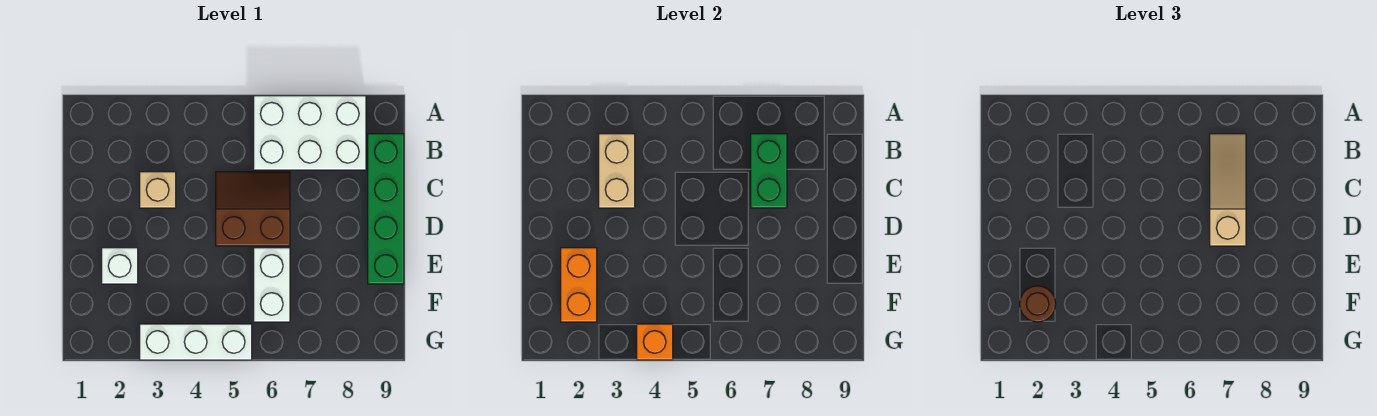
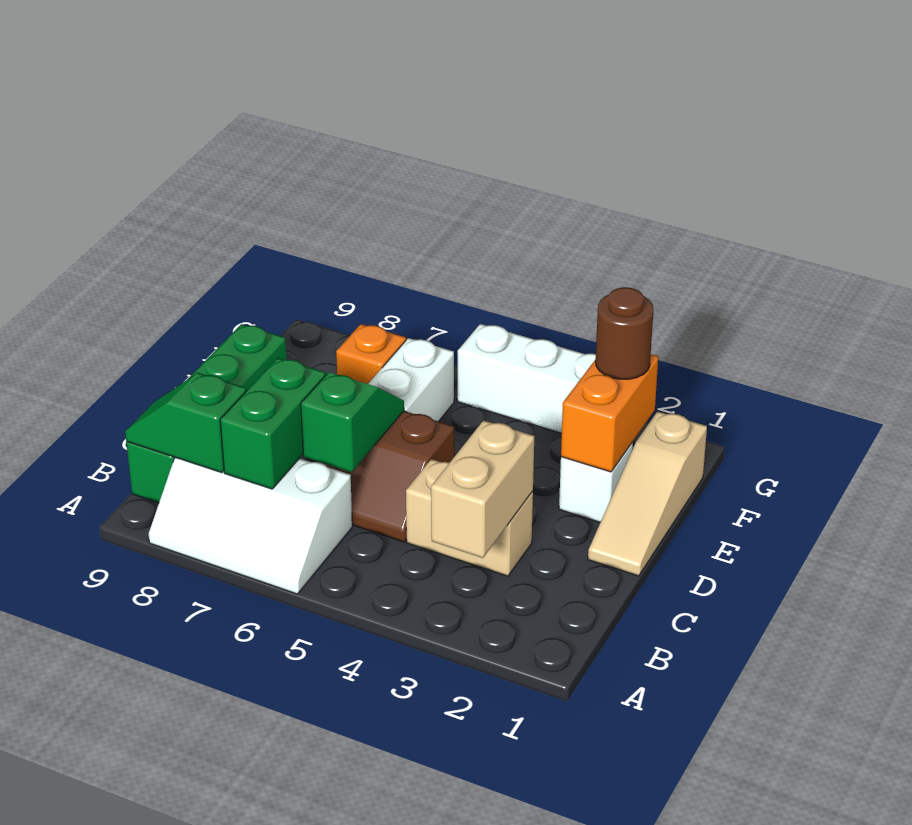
white 2x3 brick [254,96,366,170] -> white 2x3 slope [149,457,352,594]
tan 1x3 slope [1210,134,1246,246] -> tan 1x3 slope moved to [588,411,707,576]
none -> green 1x2 slope [125,373,247,472]
tan 1x1 brick [140,172,176,208] -> tan 1x2 brick [406,459,533,576]
none -> green 1x2 slope [301,372,404,472]
orange 1x1 brick [637,324,673,360] -> orange 1x1 brick moved to [336,324,406,384]

